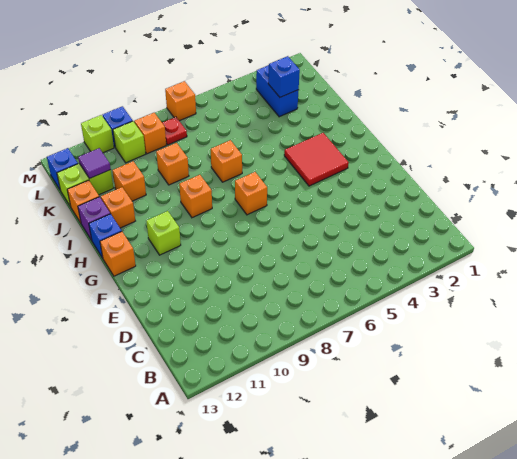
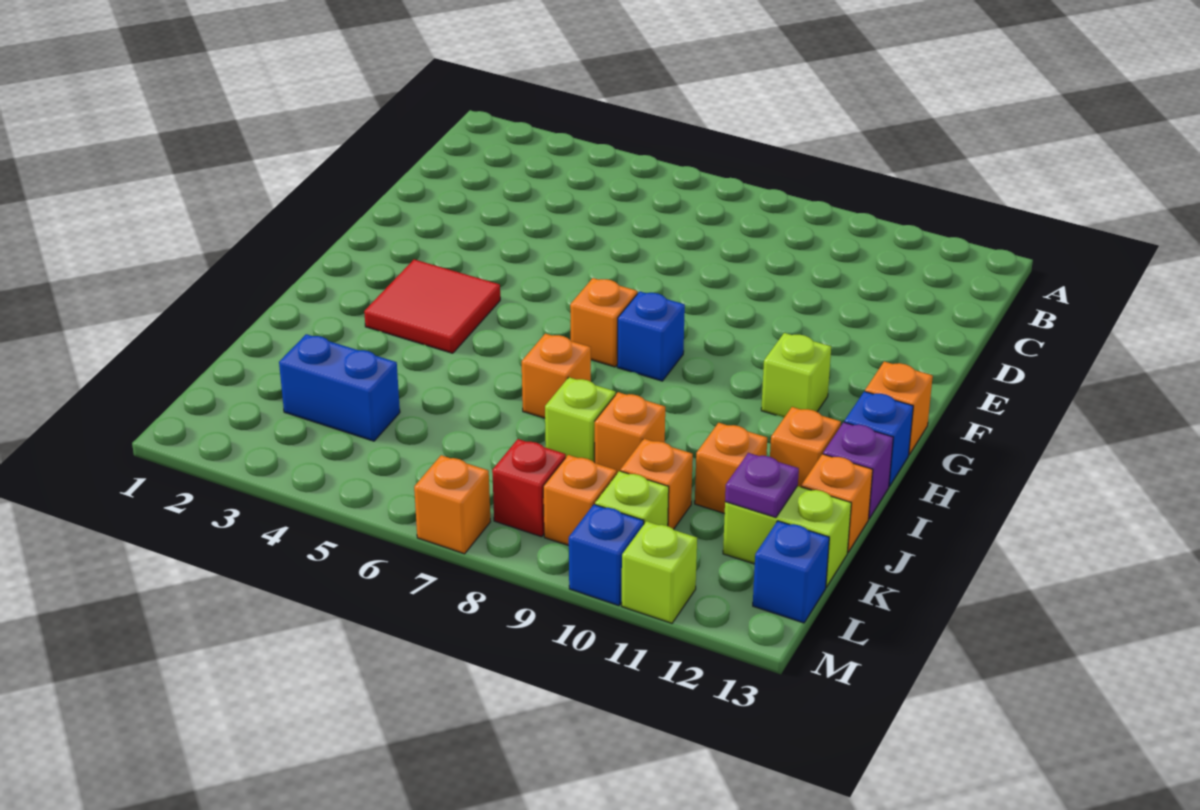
orange 1x1 brick [179,175,212,218] -> orange 1x1 brick moved to [620,439,693,529]
none -> lime 1x1 brick [545,377,616,463]
blue 1x2 brick [256,65,299,117] -> blue 1x2 brick turned to [279,334,400,441]
blue 1x1 brick [268,56,300,97] -> blue 1x1 brick moved to [617,291,685,381]
purple 1x1 tile [78,148,111,179] -> purple 1x1 plate [725,453,799,518]
red 1x1 plate [162,117,187,145] -> red 1x1 brick [492,439,566,537]

